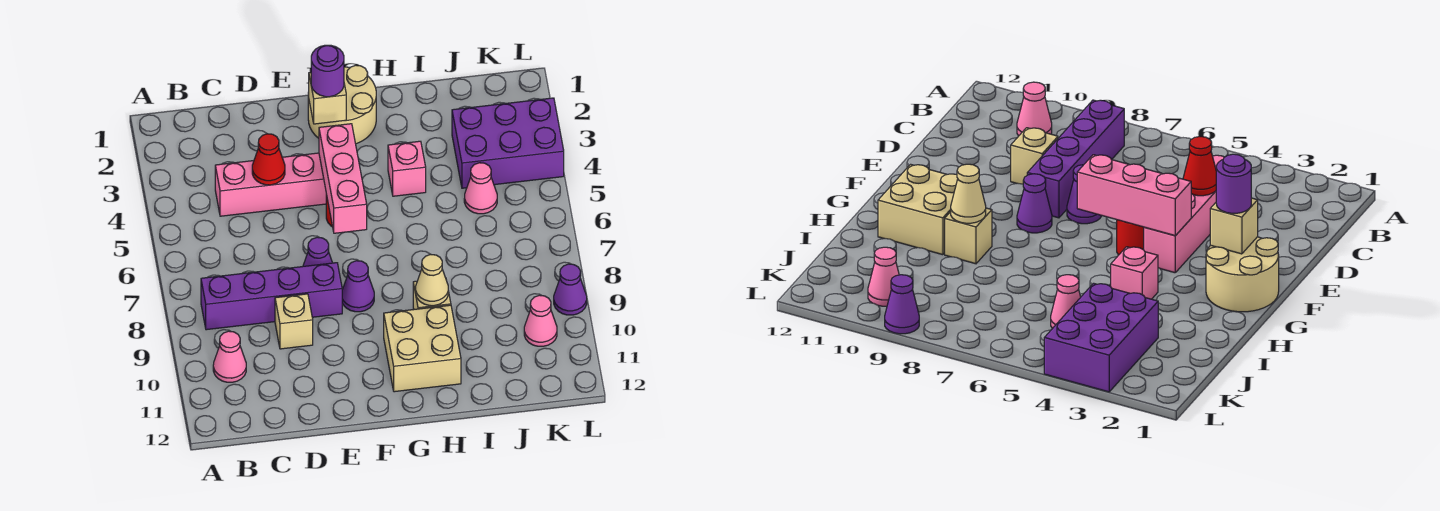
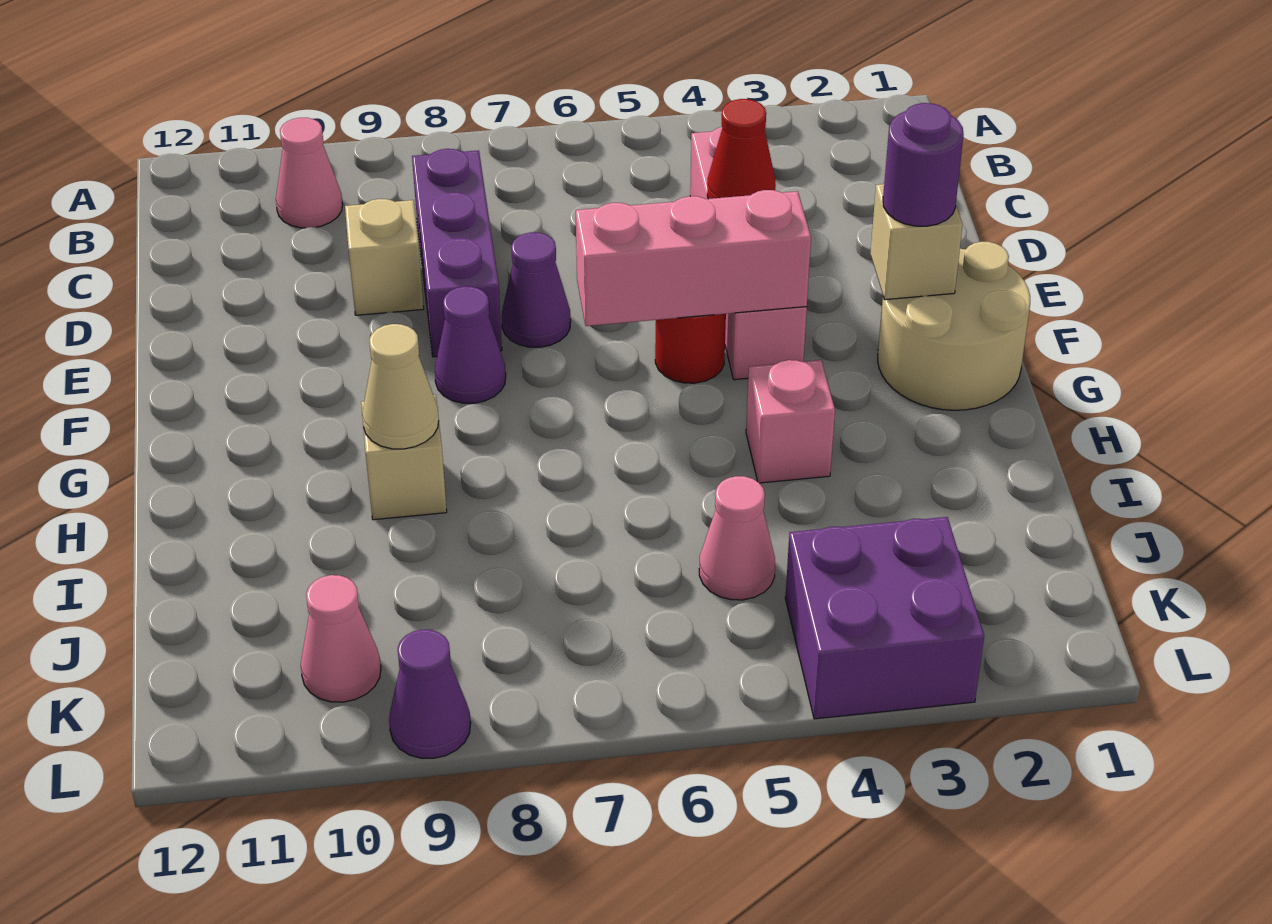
purple 1x4 brick [201,263,342,330] -> purple 1x3 brick [412,149,502,357]
tan 2x2 brick [384,305,461,392] -> none
purple 2x3 brick [452,98,564,188] -> purple 2x2 brick [785,517,984,719]

